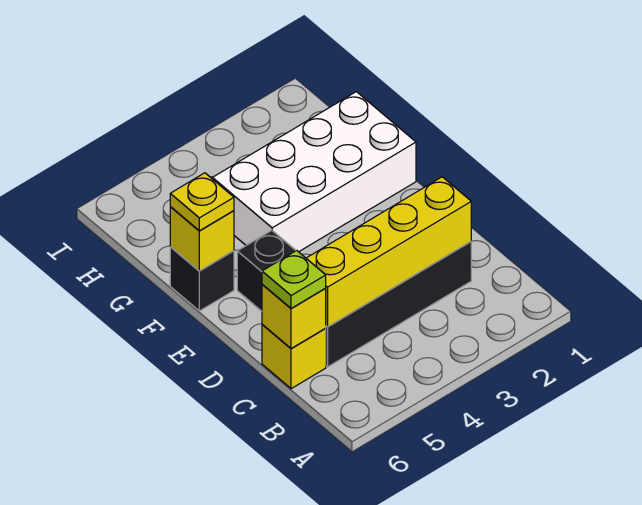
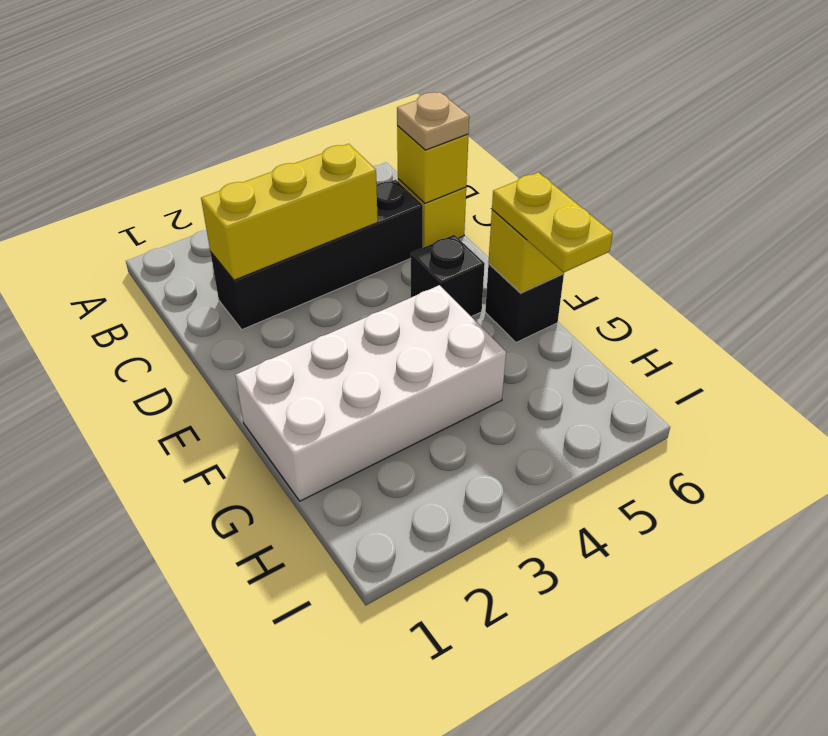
yellow 1x4 brick [306,177,471,327] -> yellow 1x3 brick [201,144,378,280]
lime 1x1 plate [262,250,326,309] -> tan 1x1 plate [397,92,469,150]
yellow 1x1 plate [170,173,234,231] -> yellow 1x2 plate [492,172,613,272]

